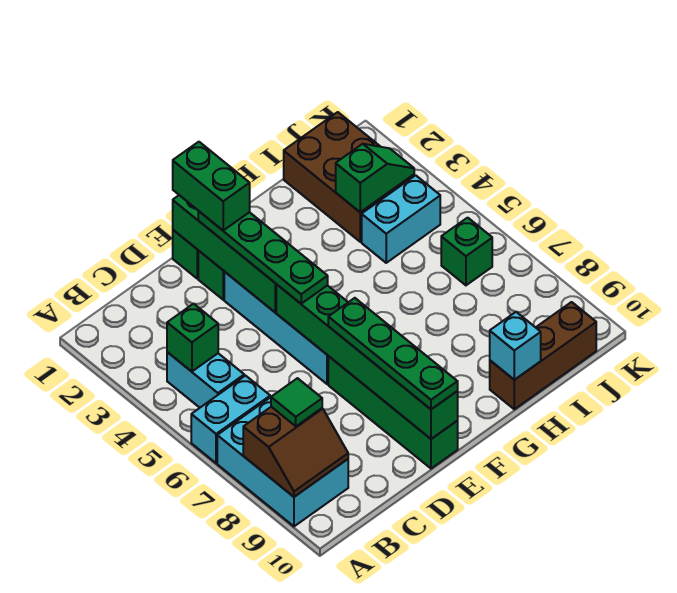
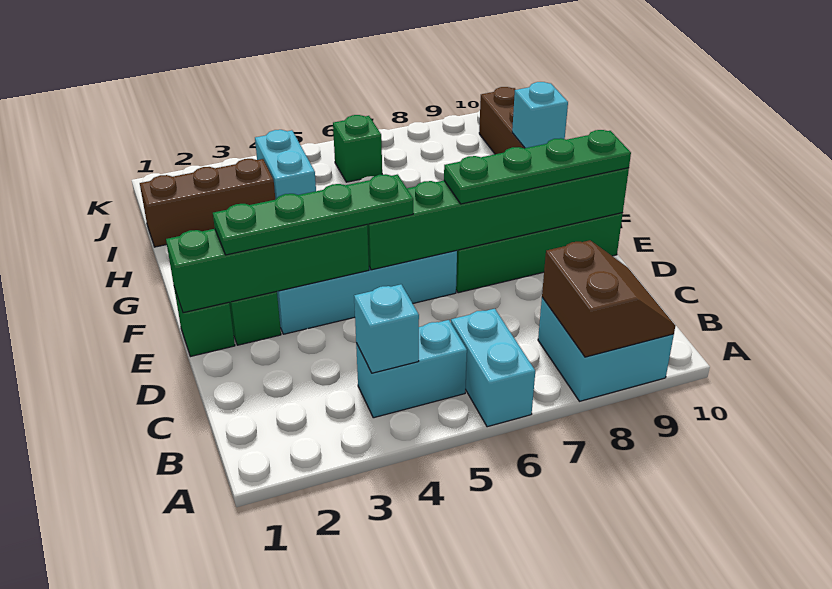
cyan 2x3 brick [217,397,348,526] -> cyan 2x2 brick [538,297,674,401]
green 1x1 brick [167,304,218,372] -> cyan 1x1 brick [354,284,419,373]
green 1x1 tile [271,378,322,426] -> none
green 1x2 brick [173,142,250,230] -> none
brown 2x3 brick [284,112,414,242] -> brown 1x3 brick [140,159,275,247]
green 1x2 slope [336,144,414,212] -> none

